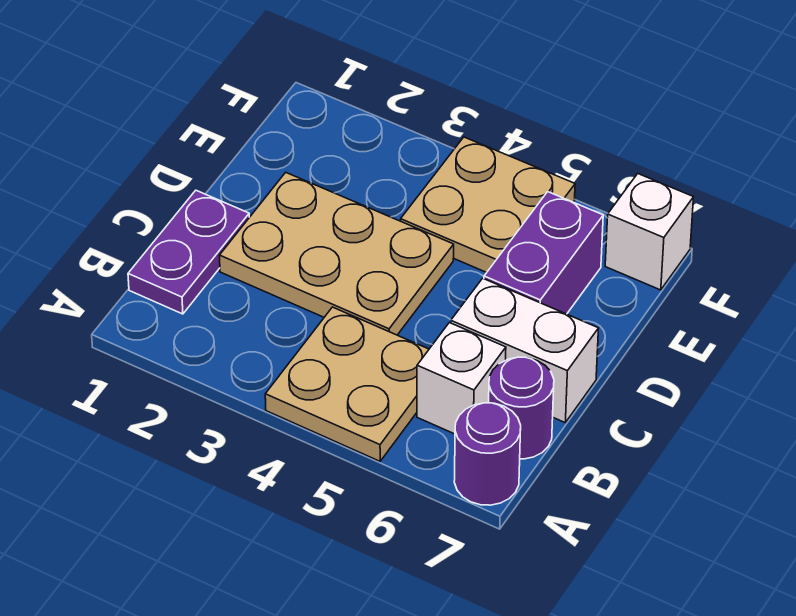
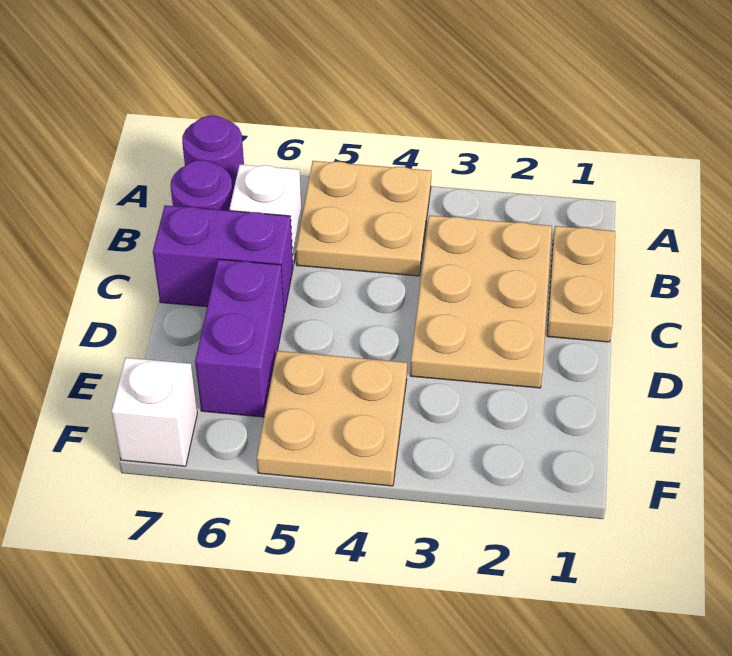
purple 1x2 plate [128,190,249,314] -> tan 1x2 plate [547,226,615,342]
tan 2x3 plate [219,172,454,335] -> tan 2x3 plate turned to [410,215,552,388]
white 1x2 brick [451,278,599,422] -> purple 1x2 brick [153,205,293,313]

